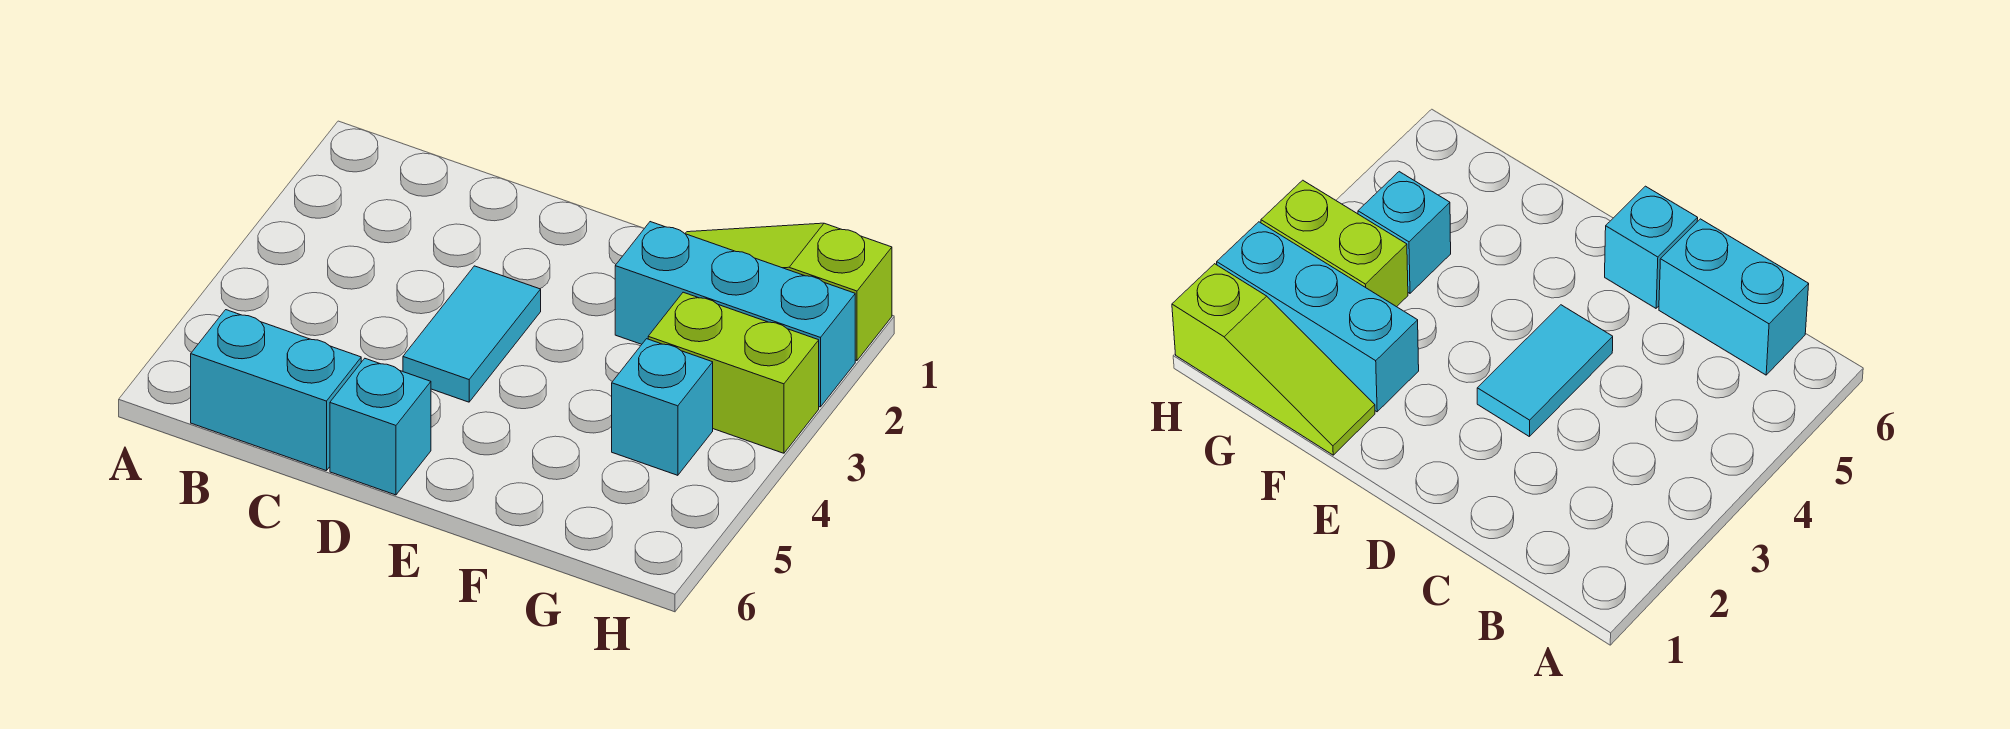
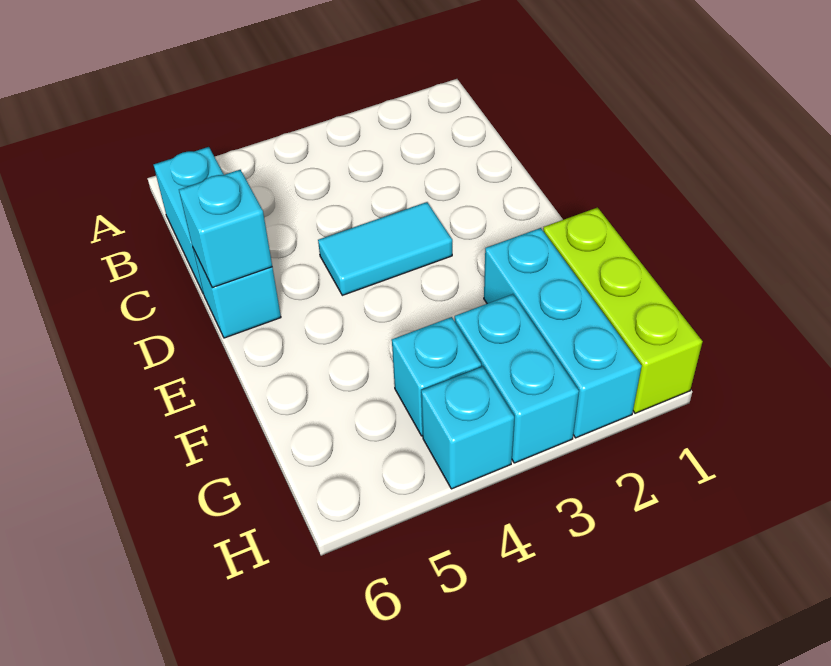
none -> cyan 1x1 brick [179,170,272,288]
lime 1x3 slope [685,223,892,361] -> lime 1x3 brick [543,208,703,413]
lime 1x2 brick [648,292,819,453] -> cyan 1x2 brick [455,294,579,463]
none -> cyan 1x1 brick [421,367,514,489]

